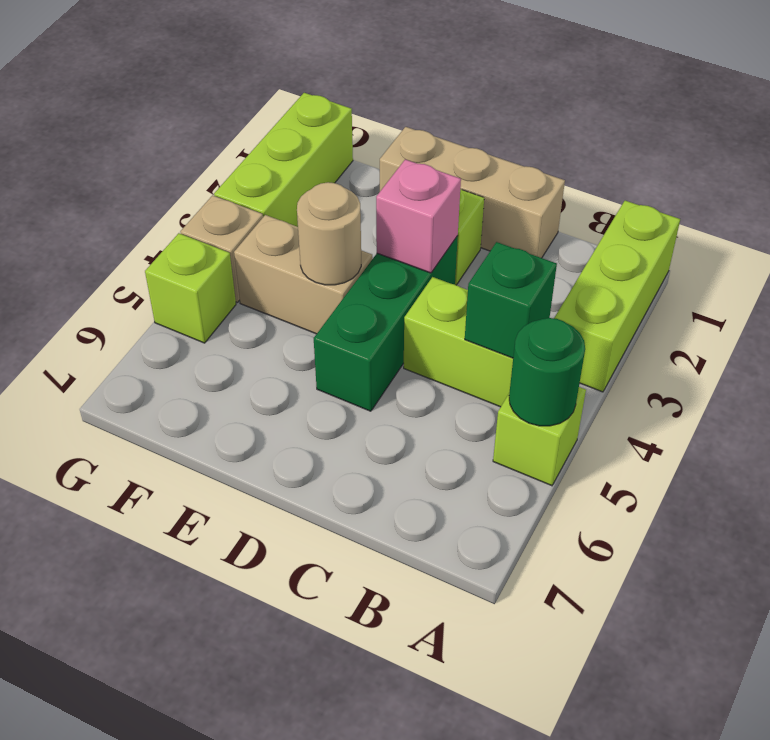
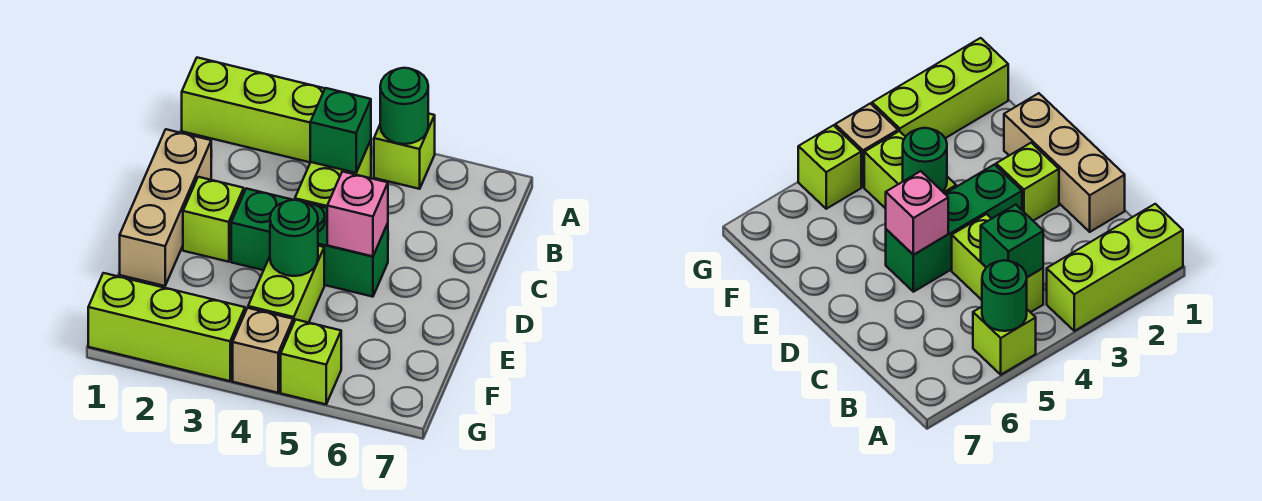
pink 1x1 brick [376,159,461,273] -> pink 1x1 brick moved to [327,171,388,256]
tan 1x2 brick [234,215,372,334] -> lime 1x2 brick [248,246,324,324]
tan 1x1 round brick [297,182,361,285] -> green 1x1 round brick [270,200,318,276]

